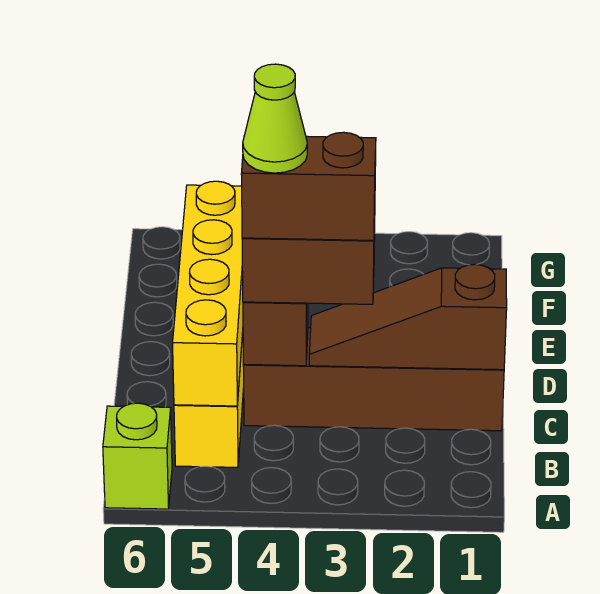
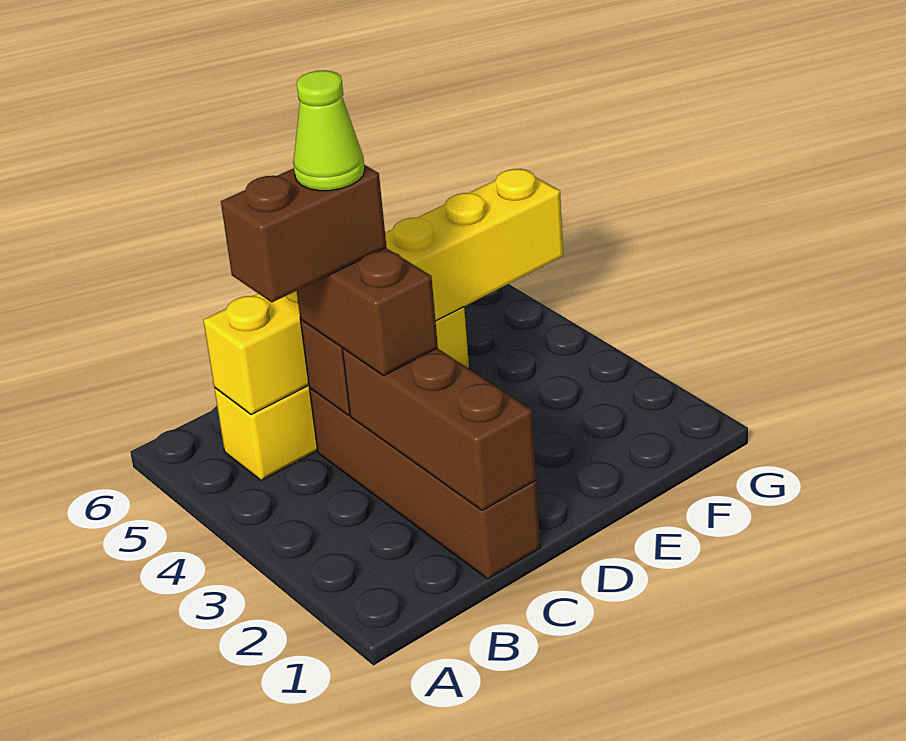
lime 1x1 brick [103,403,172,509] -> none
yellow 1x4 brick [173,181,243,406] -> yellow 1x6 brick [203,169,563,415]
brown 1x3 slope [309,264,507,370] -> brown 1x3 brick [342,348,536,511]
brown 1x2 brick [241,132,376,240] -> brown 1x2 brick turned to [221,165,386,302]

